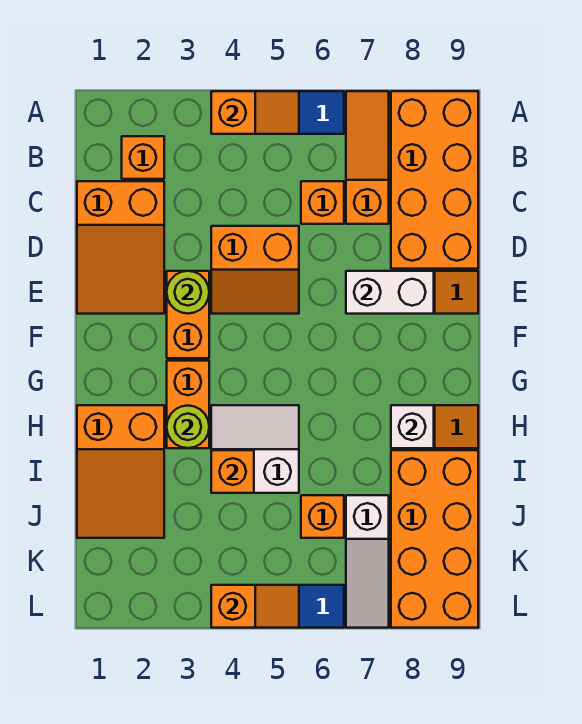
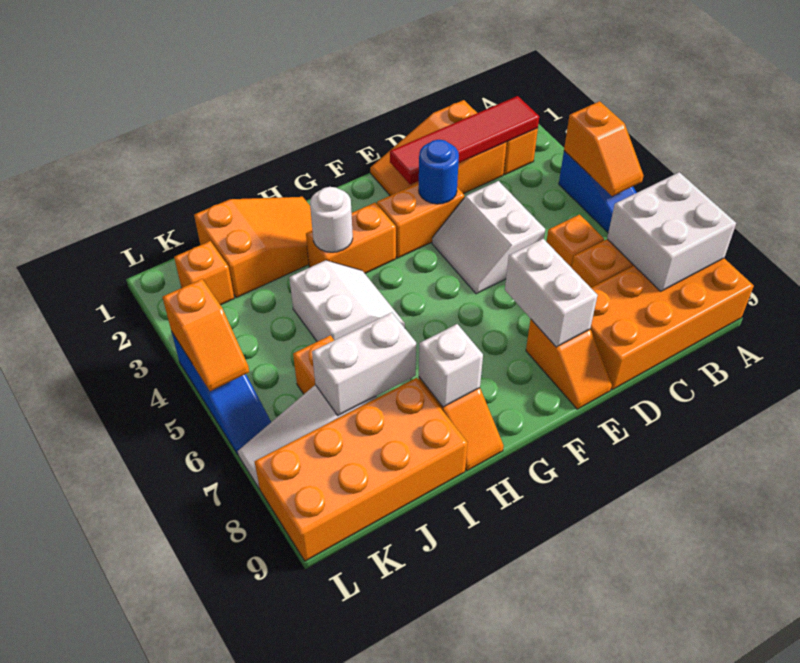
none -> white 2x2 brick [607,172,736,291]
none -> red 1x4 tile [390,96,539,184]
orange 2x2 slope [211,226,299,314] -> white 2x2 slope [432,181,545,294]
lime 1x1 round brick [167,271,209,314] -> blue 1x1 round brick [419,140,459,204]
orange 2x3 slope [77,405,164,538] -> orange 2x3 slope turned to [194,197,312,298]
lime 1x1 round brick [167,406,209,448] -> white 1x1 round brick [310,187,353,252]
orange 1x1 brick [211,450,254,493] -> orange 1x1 brick moved to [174,241,234,305]
none -> white 1x2 brick [312,313,416,416]

